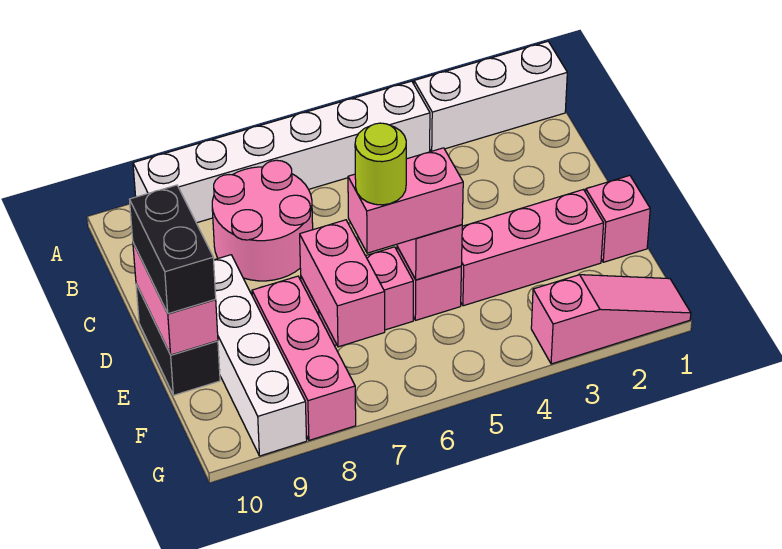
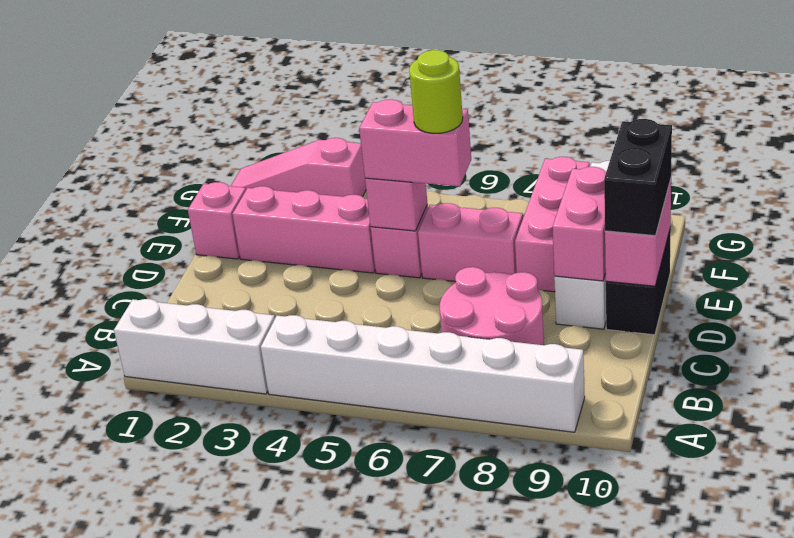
pink 1x2 brick [300,220,385,347] -> pink 1x2 brick moved to [553,167,606,281]

